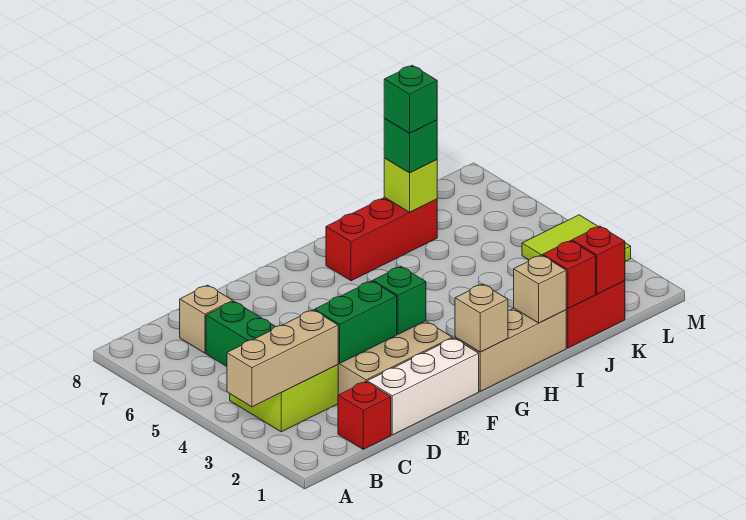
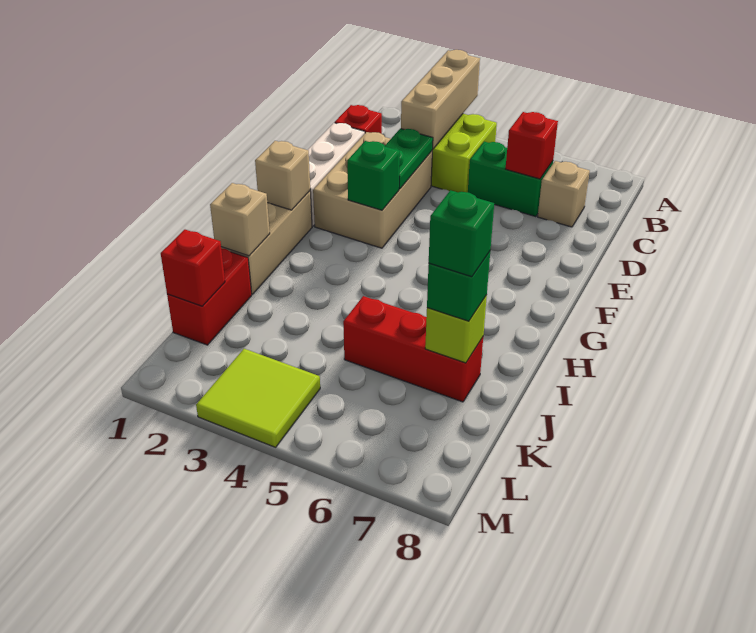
green 1x2 brick [314,281,397,363] -> green 1x2 plate [385,129,433,189]
red 1x3 brick [326,197,437,281] -> red 1x3 brick turned to [343,296,483,402]
red 1x1 brick [542,241,596,309] -> red 1x1 brick moved to [506,112,558,179]

